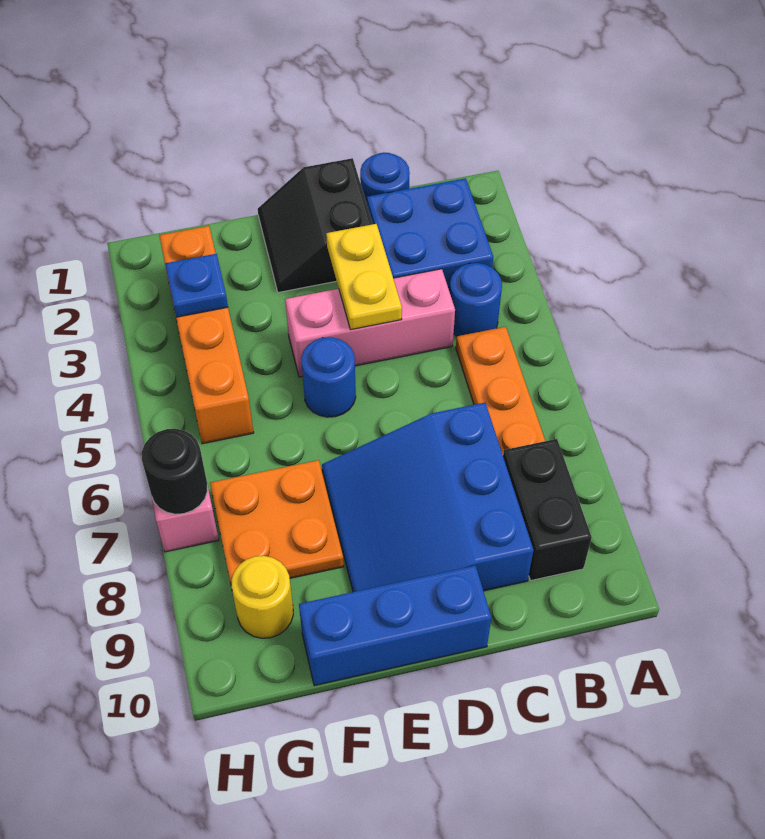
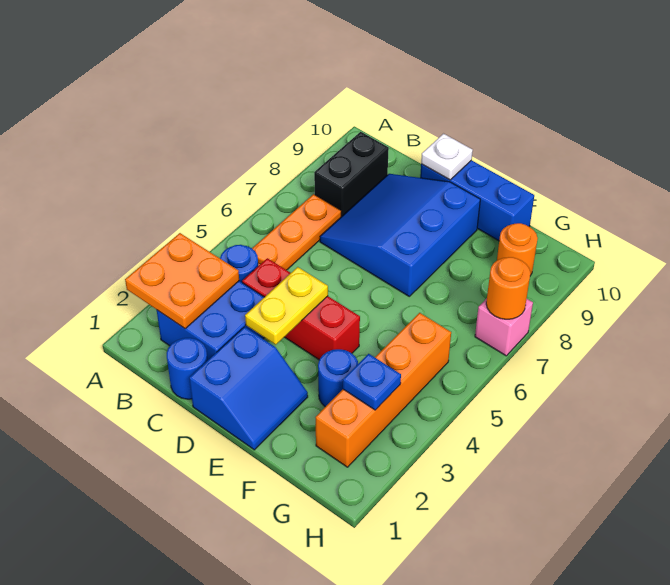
pink 1x3 brick [285,269,455,377] -> red 1x3 brick [242,258,360,359]
blue 3x3 slope [322,403,533,592] -> blue 3x3 slope turned to [320,174,480,296]
black 2x2 slope [258,158,373,293] -> blue 2x2 slope [189,327,308,450]
none -> white 1x1 plate [421,134,473,180]
blue 1x1 round brick [301,337,356,417] -> blue 1x1 round brick moved to [318,349,358,407]
orange 2x2 plate [210,460,344,588] -> orange 2x2 plate moved to [125,233,239,328]
yellow 1x1 round brick [232,556,293,638] -> orange 1x1 round brick [497,223,538,276]
black 1x1 round brick [142,429,207,514] -> orange 1x1 round brick [486,257,530,319]

